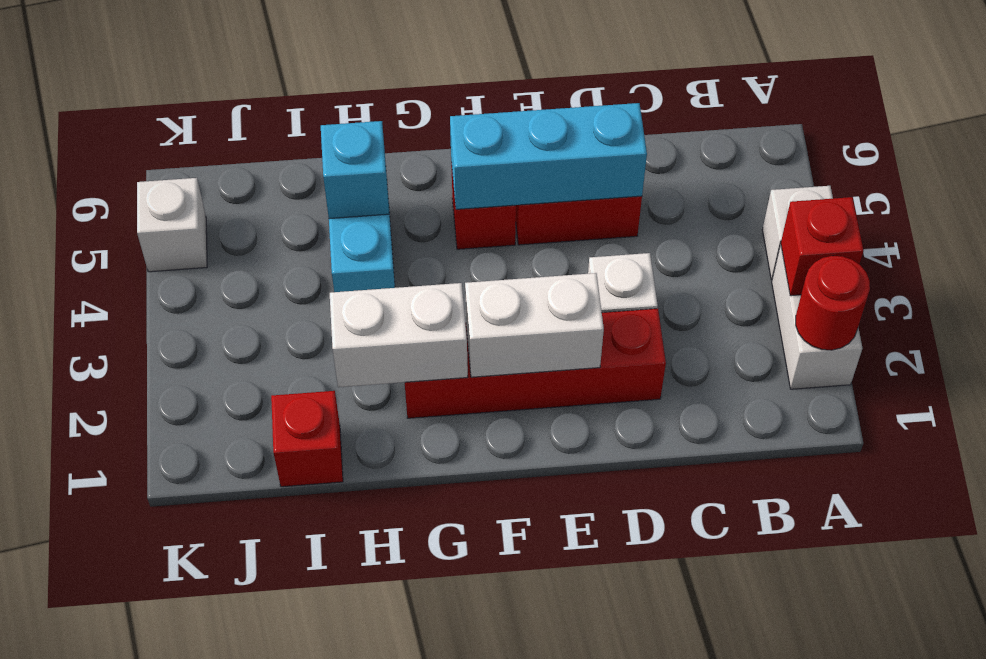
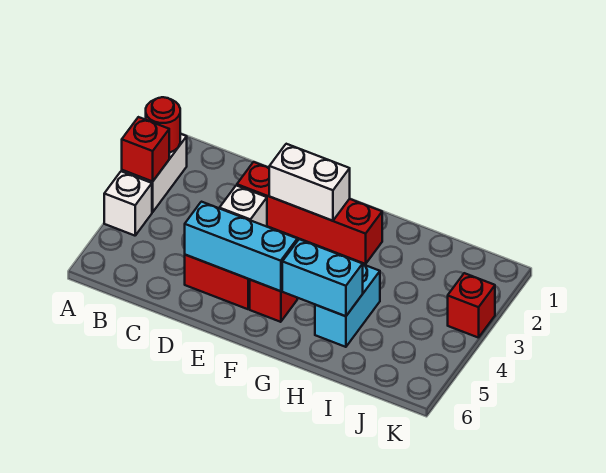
white 1x2 brick [330,283,468,387] -> none
cyan 1x1 brick [321,121,389,219] -> cyan 1x2 brick [282,239,363,316]
red 1x1 brick [271,391,343,487] -> red 1x1 brick moved to [448,273,495,338]
white 1x1 brick [137,178,207,272] -> none

